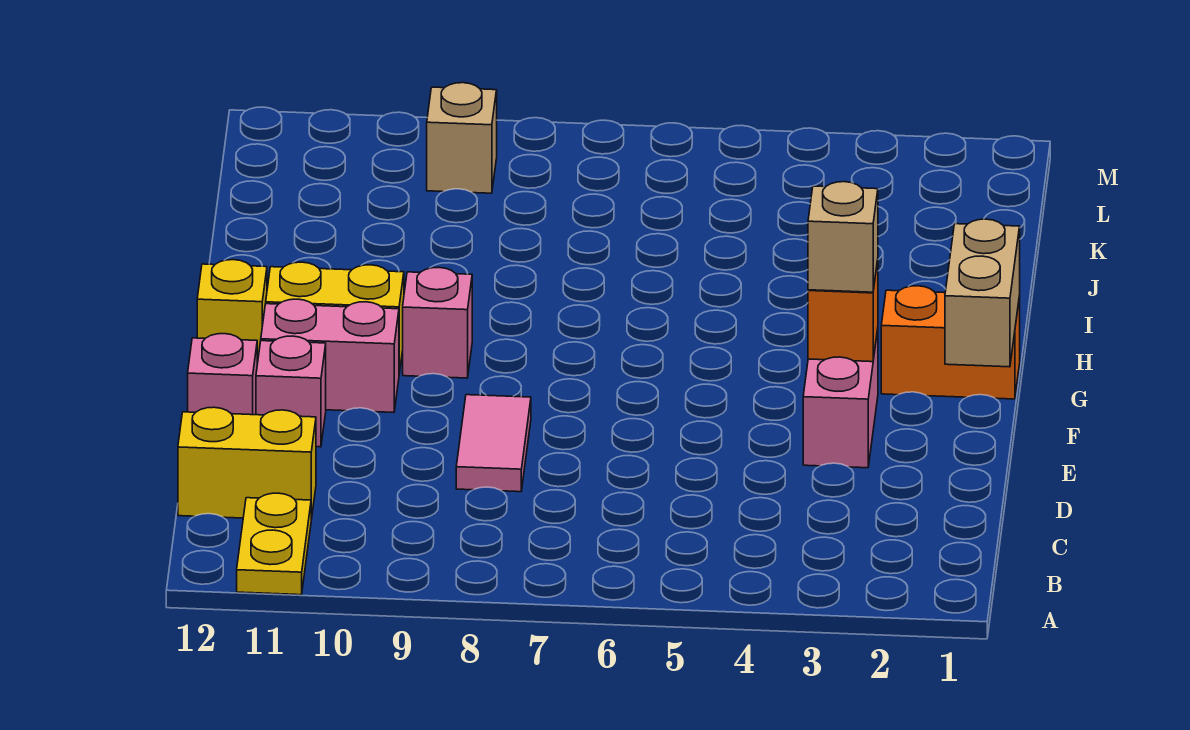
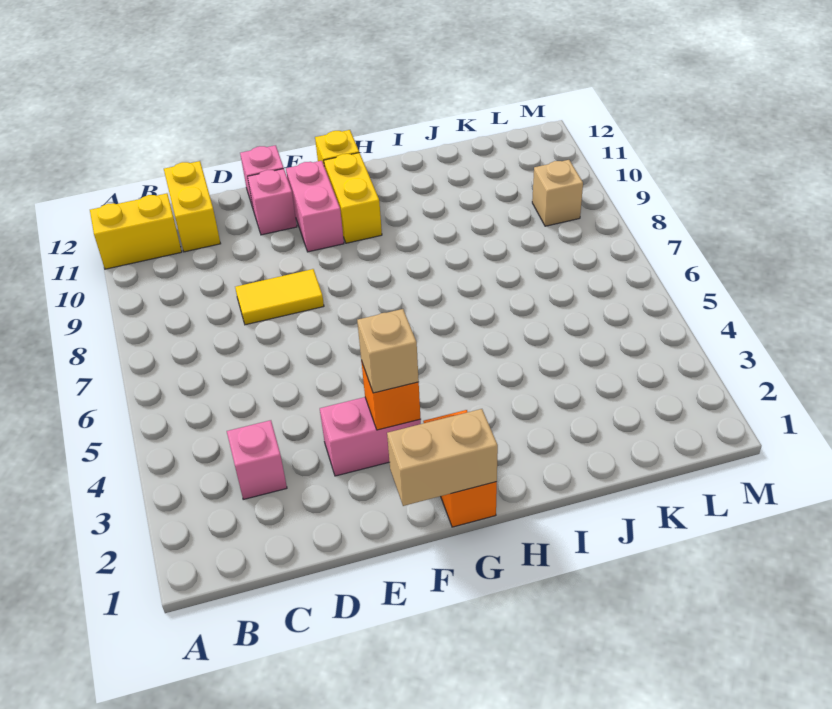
yellow 1x2 plate [237,493,311,595] -> yellow 1x2 brick [90,193,182,269]
pink 1x2 tile [456,395,531,492] -> yellow 1x2 tile [235,269,324,325]
pink 1x1 brick [403,267,472,378] -> pink 1x1 brick moved to [227,420,287,500]

